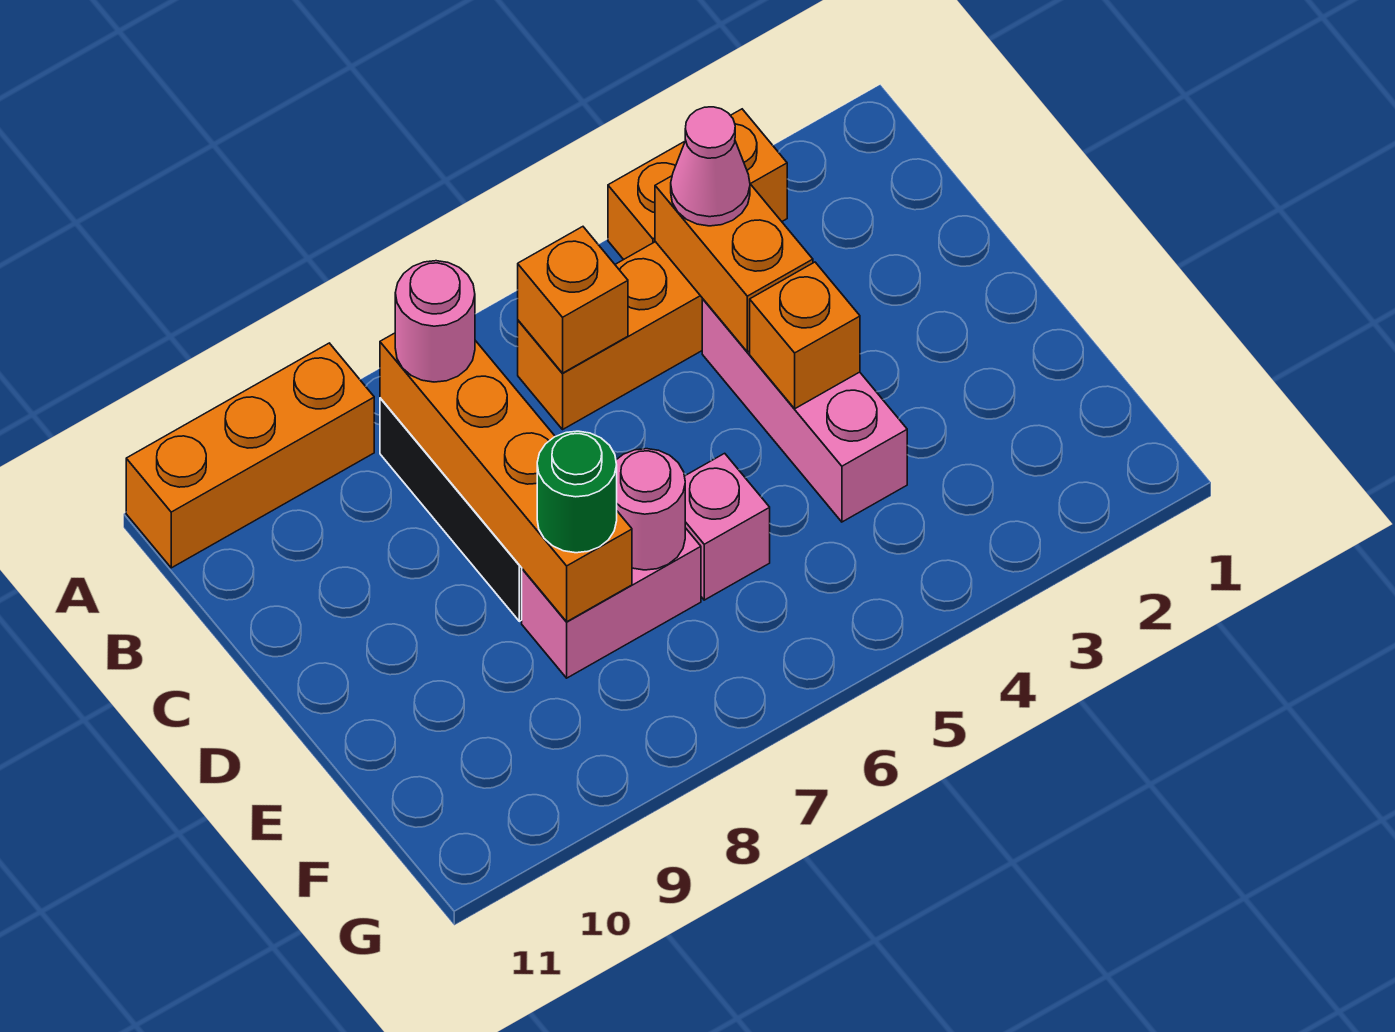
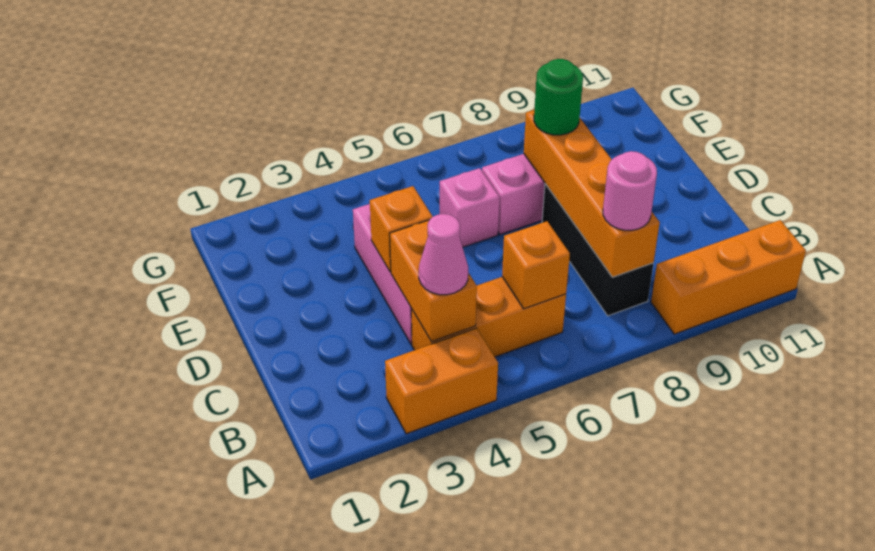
pink 1x1 round brick [616,449,685,570] -> none

